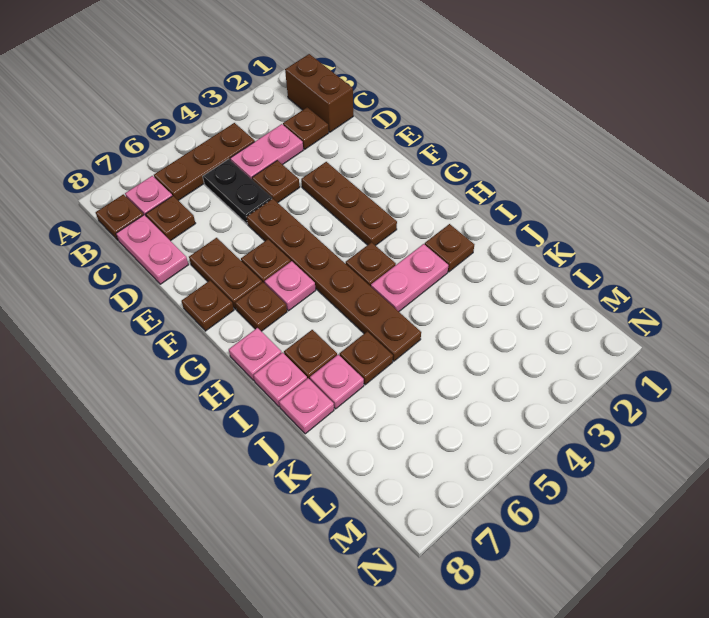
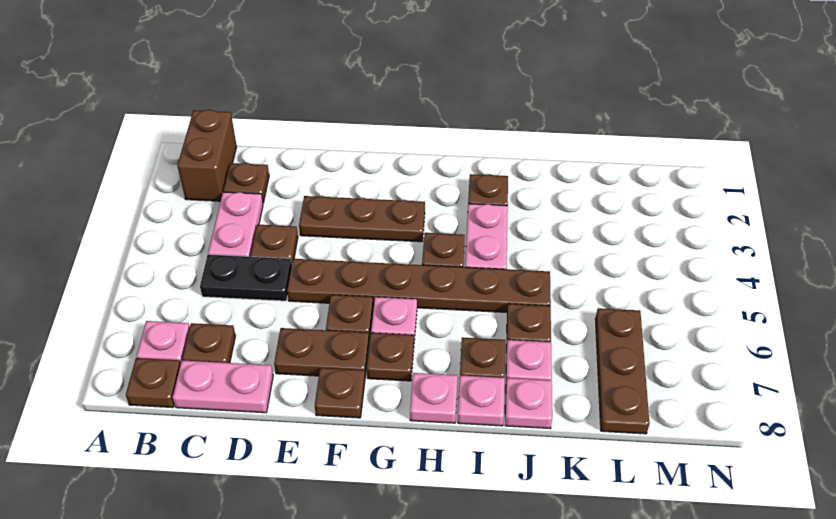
brown 1x2 brick [285,54,353,132] -> brown 1x2 brick turned to [177,110,237,201]
brown 1x3 plate [154,123,255,201] -> brown 1x3 plate moved to [595,308,650,434]

